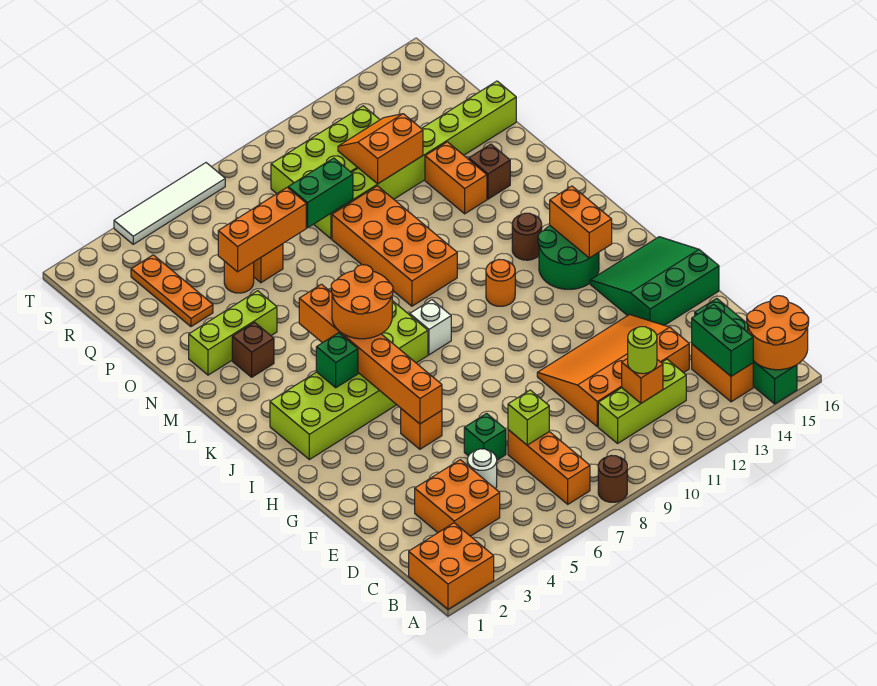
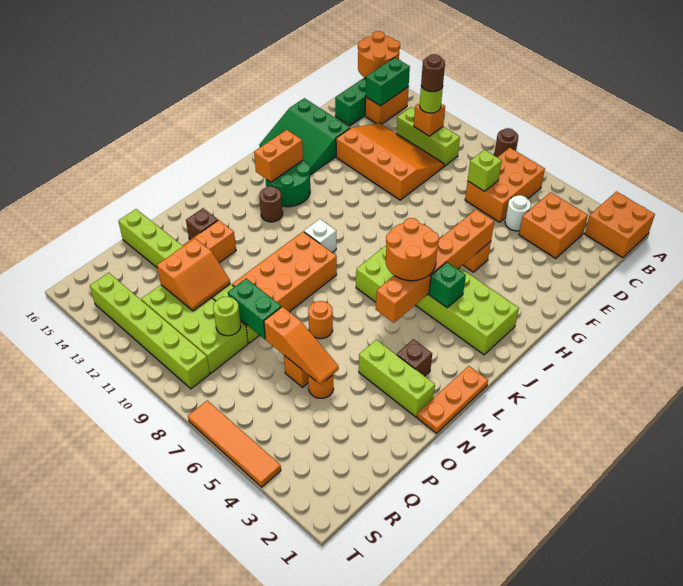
orange 1x3 brick [508,430,590,504] -> orange 2x3 brick [465,148,545,222]
none -> brown 1x1 round brick [421,54,445,92]
orange 3x4 slope [537,315,689,427] -> orange 3x4 slope turned to [336,123,444,200]
green 1x1 brick [464,413,506,460] -> none
white 1x1 brick [410,300,451,355] -> white 1x1 brick moved to [304,219,336,253]
orange 1x1 round brick [486,260,515,306] -> orange 1x1 round brick moved to [308,301,333,339]
orange 1x3 plate [131,255,213,327] -> orange 1x3 plate moved to [417,366,488,433]
orange 1x3 brick [218,188,306,272] -> orange 1x3 slope [264,307,339,384]
orange 2x2 slope [338,114,423,184] -> orange 2x2 slope turned to [157,238,230,311]
none -> lime 1x1 round brick [213,297,241,336]
none -> lime 1x6 brick [90,273,210,389]
white 1x4 tile [114,163,225,244] -> orange 1x4 tile [188,400,281,487]

